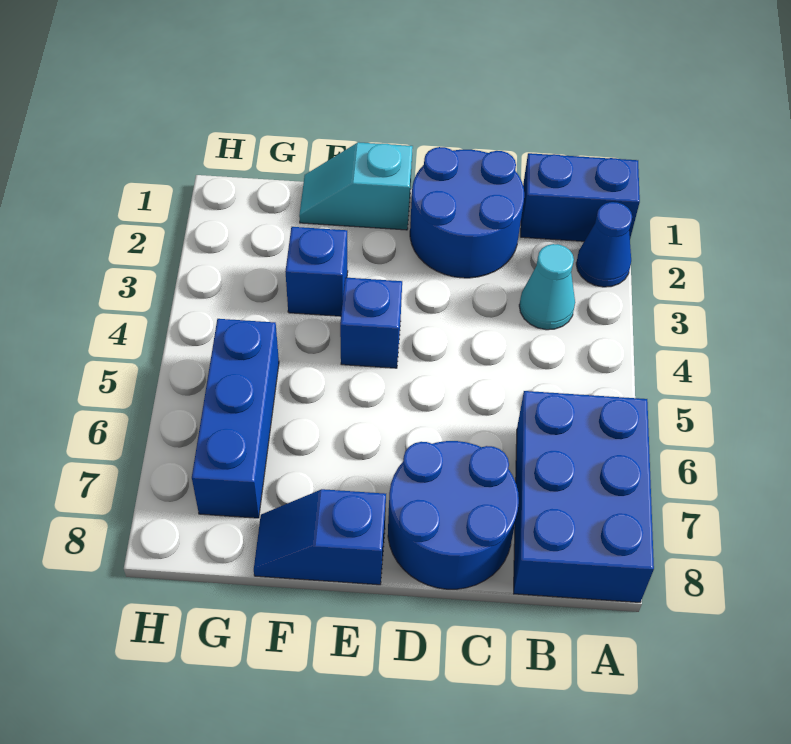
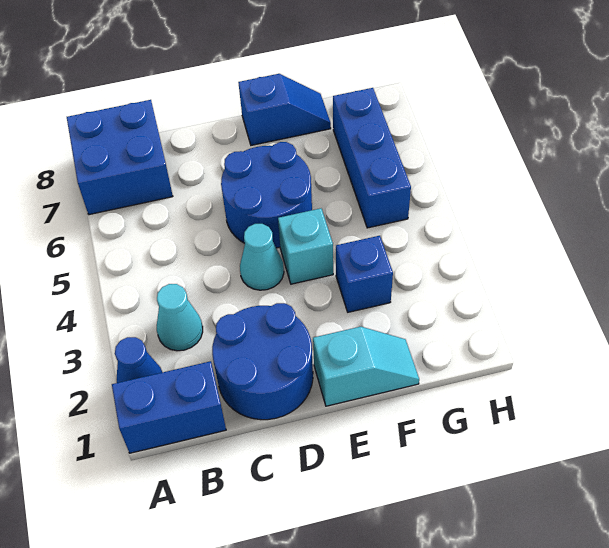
blue 2x3 brick [514,391,654,602] -> blue 2x2 brick [67,100,173,215]
blue 2x2 round brick [388,441,519,589] -> blue 2x2 round brick moved to [221,142,312,248]
none -> cyan 1x1 cone [240,224,284,290]
blue 1x1 brick [340,278,402,368] -> cyan 1x1 brick [278,208,333,284]

